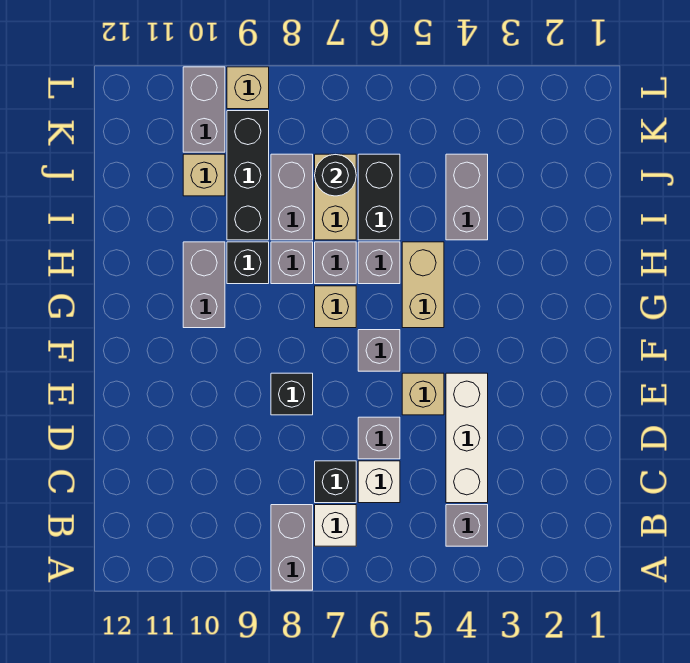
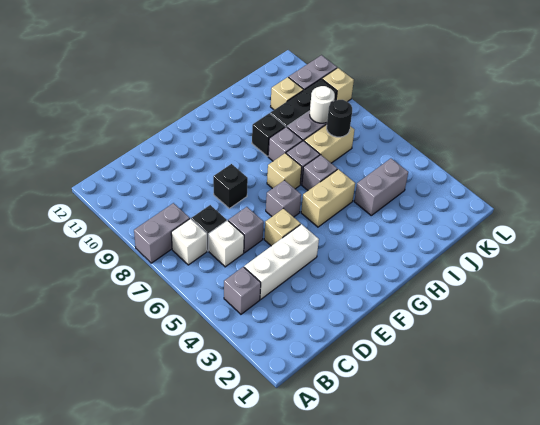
grey 1x2 brick [183,242,225,328] -> none
black 1x2 brick [358,154,400,240] -> none
none -> white 1x1 round brick [310,86,335,123]

